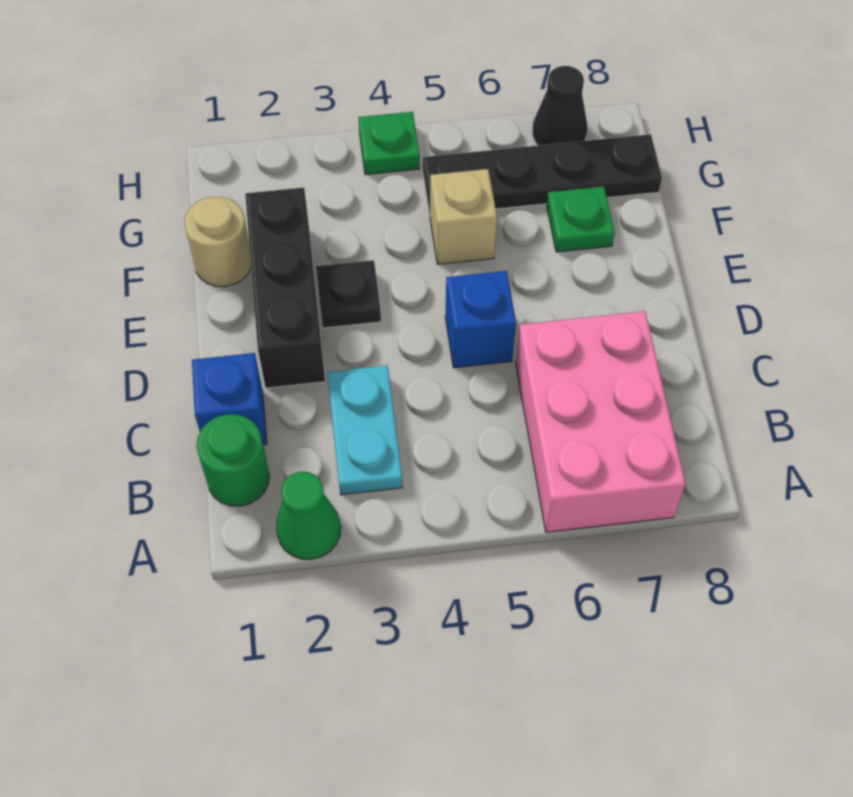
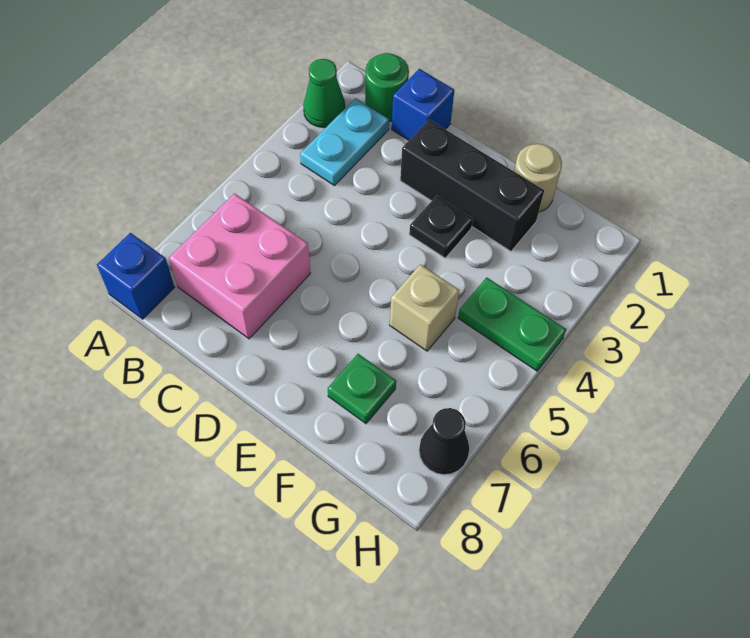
pink 2x3 brick [516,311,686,532] -> pink 2x2 brick [169,193,310,339]
cyan 1x2 plate [327,365,403,495] -> cyan 1x2 plate turned to [300,98,389,186]
blue 1x1 brick [445,271,516,368] -> blue 1x1 brick moved to [97,233,174,319]
black 1x4 plate [423,134,662,214] -> none
green 1x1 plate [358,112,420,175] -> green 1x2 plate [458,277,566,371]

